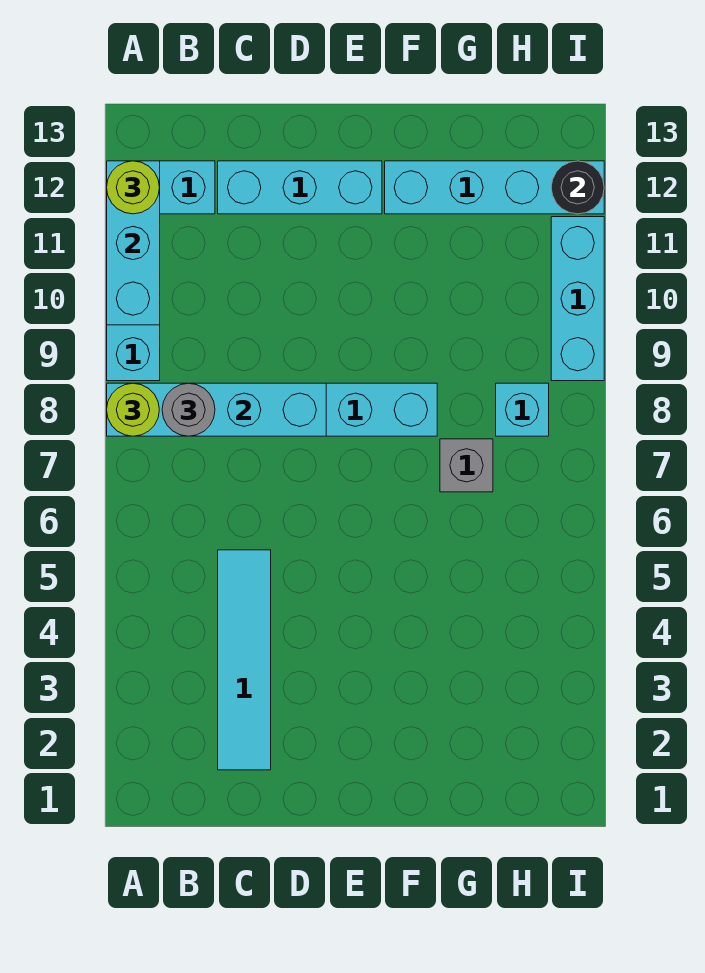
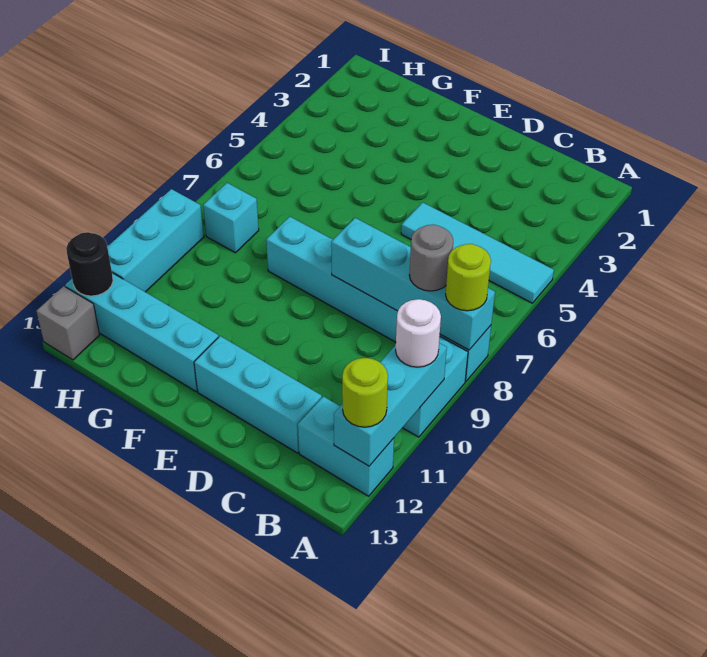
none -> white 1x1 round brick [396,299,441,367]
cyan 1x4 tile [218,550,271,770] -> cyan 1x4 tile turned to [401,202,554,303]
grey 1x1 brick [440,439,493,492] -> grey 1x1 brick moved to [36,286,100,360]

